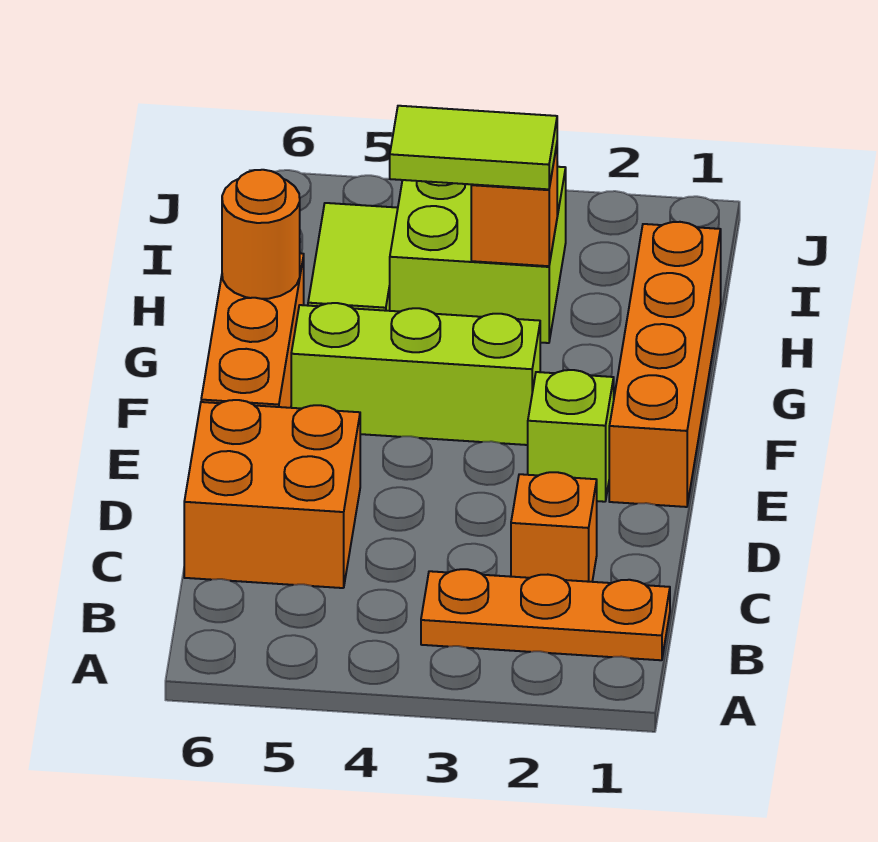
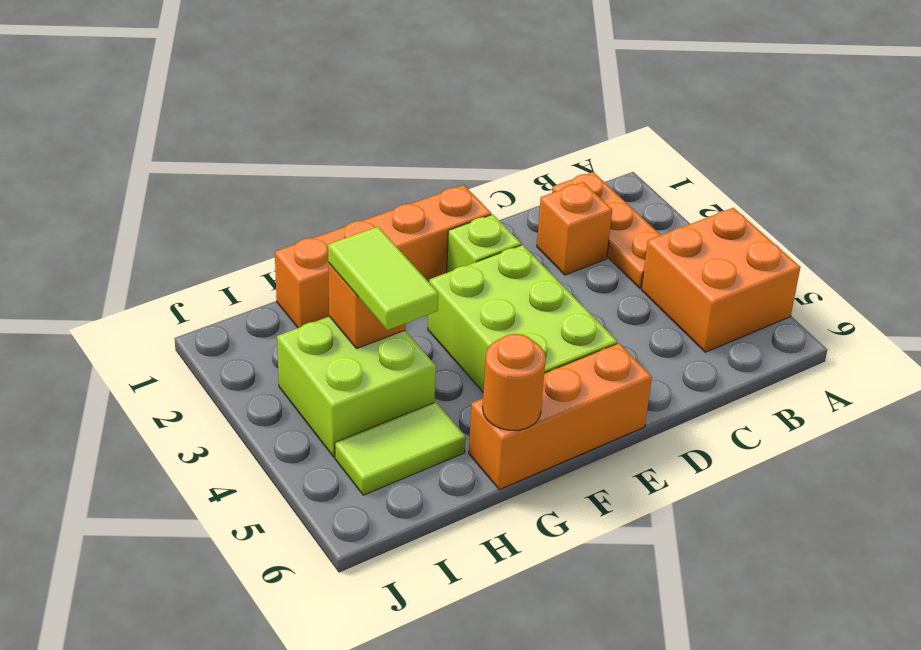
orange 2x2 brick [184,400,360,588] -> orange 2x2 brick moved to [641,208,800,352]
lime 1x3 brick [291,303,540,445] -> lime 2x3 brick [428,245,617,392]

